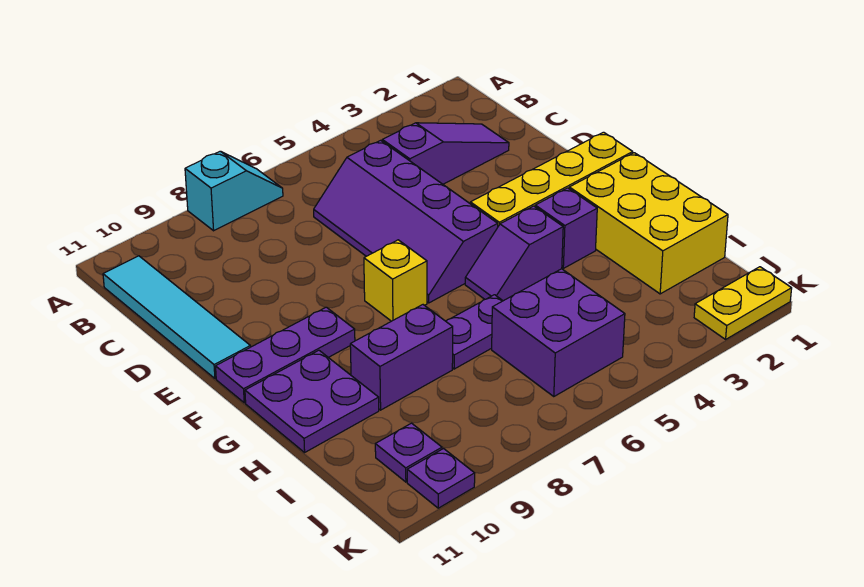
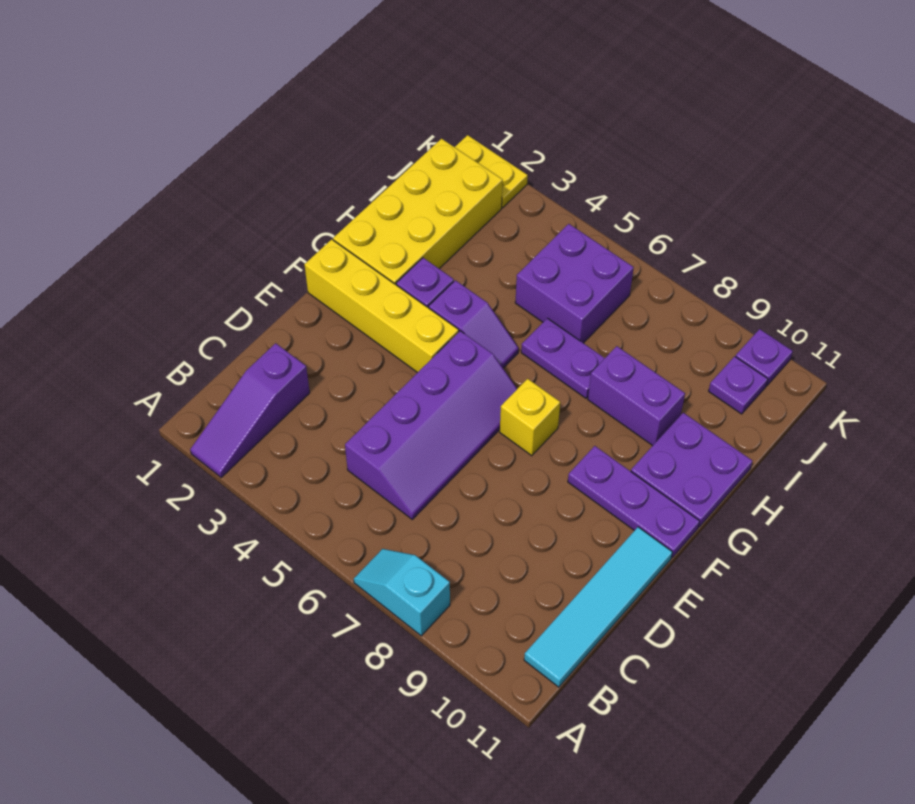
purple 1x3 slope [382,123,509,184] -> purple 1x3 slope turned to [190,343,310,478]
yellow 2x3 brick [569,153,728,294] -> yellow 2x4 brick [333,139,503,285]

